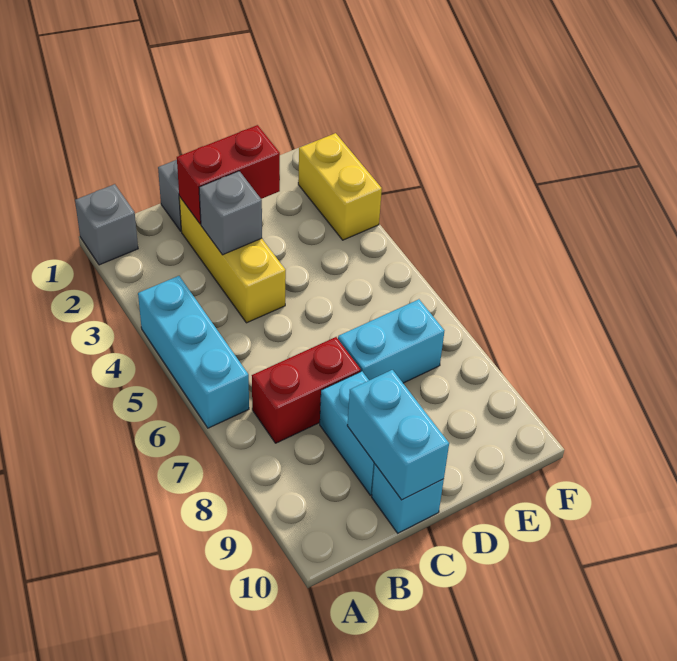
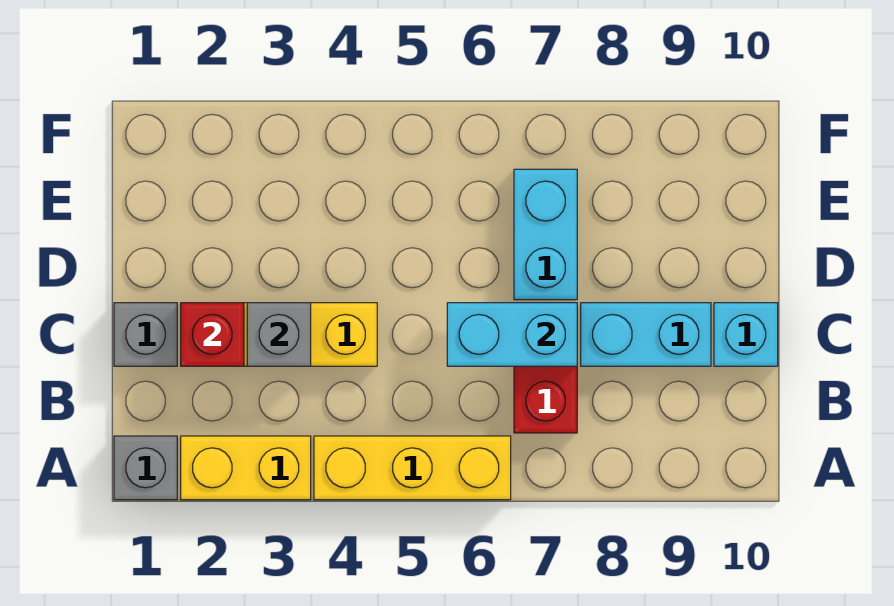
cyan 1x3 brick [138,276,249,428] -> yellow 1x3 brick [314,436,511,500]
red 1x2 brick [177,125,280,224] -> red 1x1 brick [181,303,244,366]
cyan 1x2 brick [347,370,449,500] -> cyan 1x2 brick moved to [447,303,577,366]
yellow 1x2 brick [298,133,382,240] -> yellow 1x2 brick moved to [181,436,311,500]

